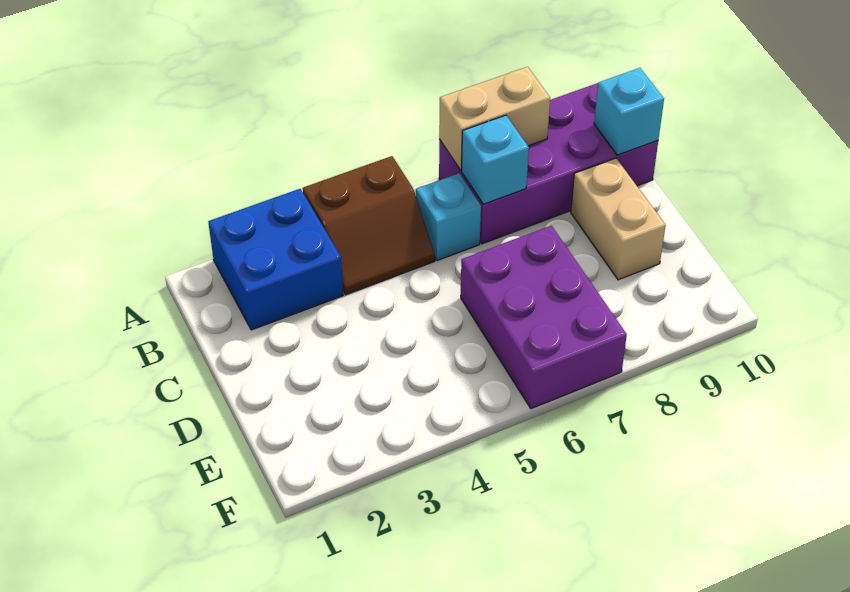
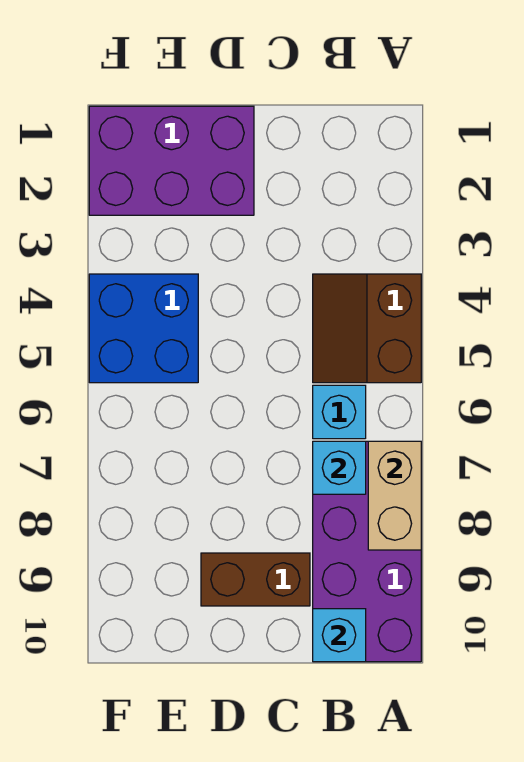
blue 2x2 brick [208,189,343,330] -> blue 2x2 brick moved to [89,274,198,383]
tan 1x2 brick [571,158,666,280] -> brown 1x2 brick [201,553,310,606]
purple 2x3 brick [461,226,627,409] -> purple 2x3 brick moved to [89,106,254,215]

